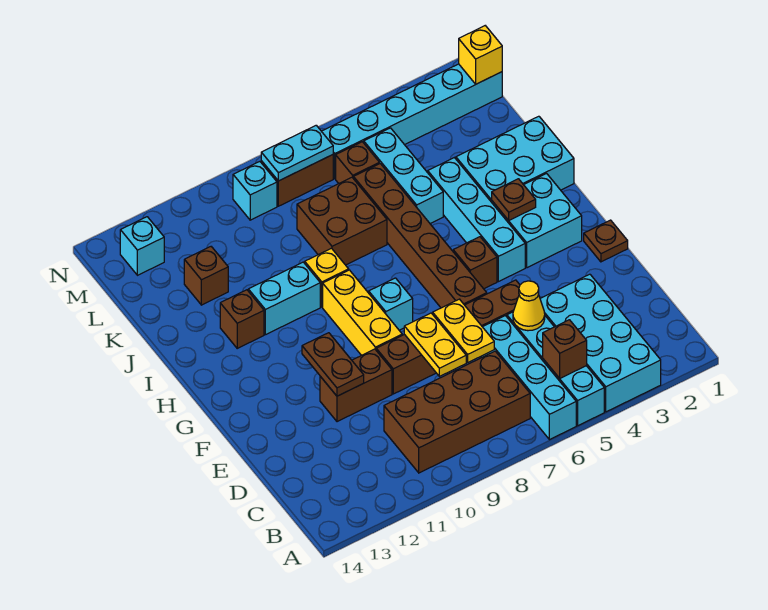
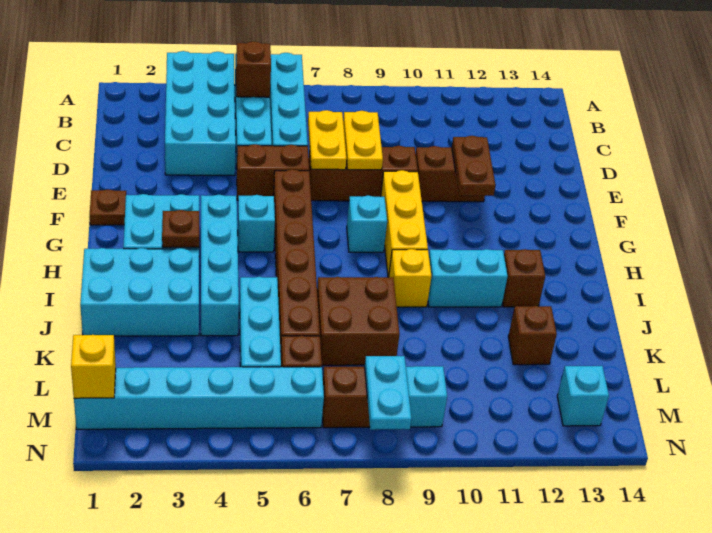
brown 2x4 brick [384,351,530,473] -> none
yellow 1x1 cone [513,281,545,331] -> none
brown 1x1 brick [453,237,497,289] -> cyan 1x1 brick [238,195,275,252]
cyan 1x2 plate [261,125,333,181] -> cyan 1x2 plate turned to [365,356,411,430]

